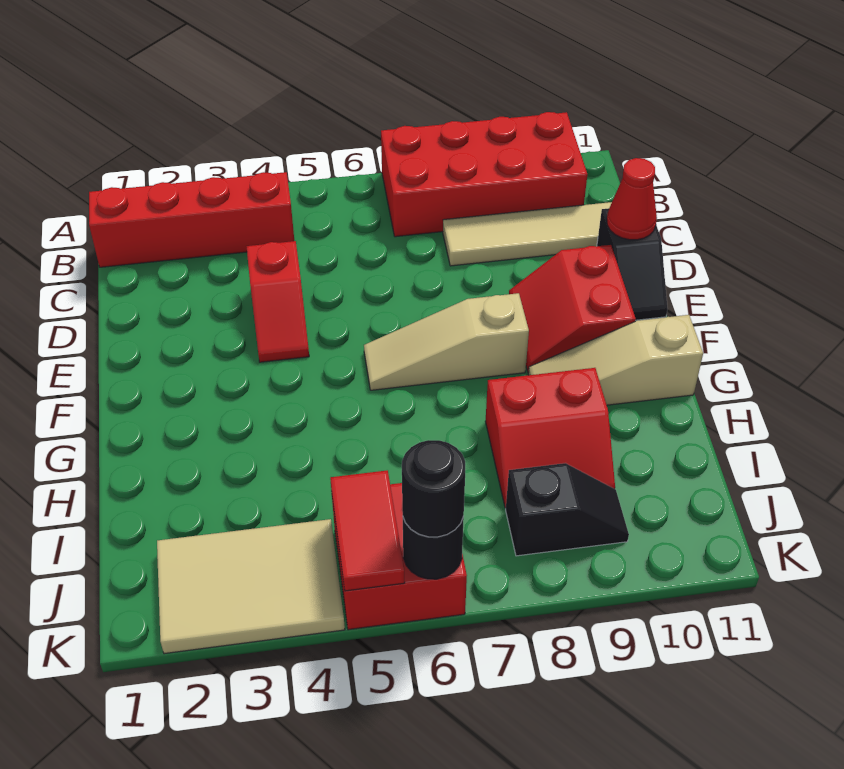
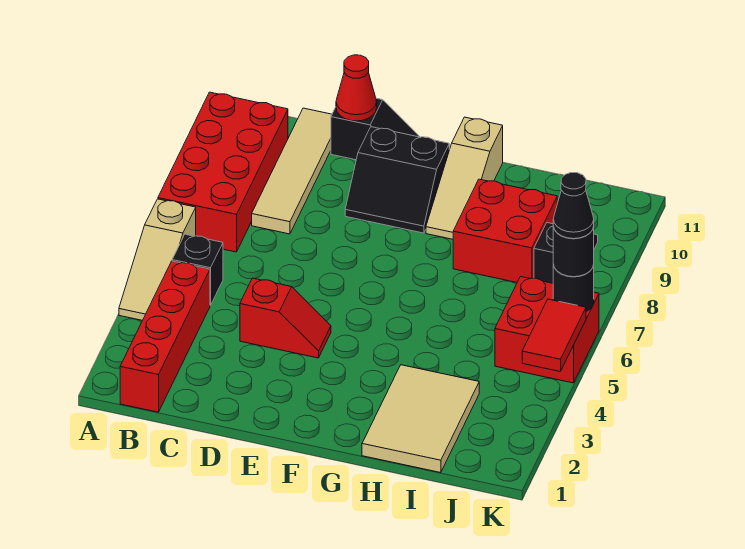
none -> black 1x1 brick [172,234,223,305]
red 2x2 slope [509,245,636,372] -> black 2x2 slope [345,127,449,233]
tan 1x3 slope [364,293,529,390] -> tan 1x3 slope moved to [119,199,196,320]
red 2x2 slope [485,368,615,508] -> red 2x2 brick [453,179,557,282]
tan 2x3 tile [157,519,345,654] -> tan 2x3 tile moved to [362,365,479,473]
red 1x2 tile [330,470,405,591] -> red 1x2 tile turned to [522,299,586,371]
none -> black 1x1 cone [553,173,594,239]

